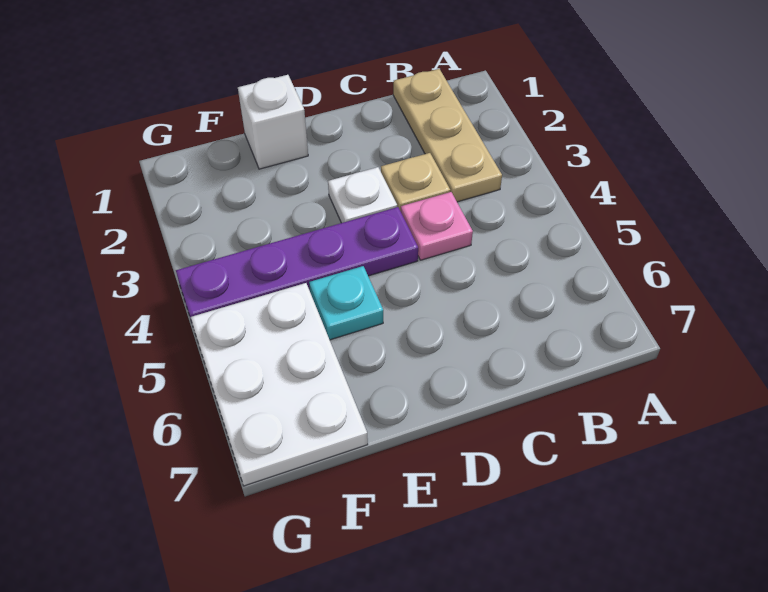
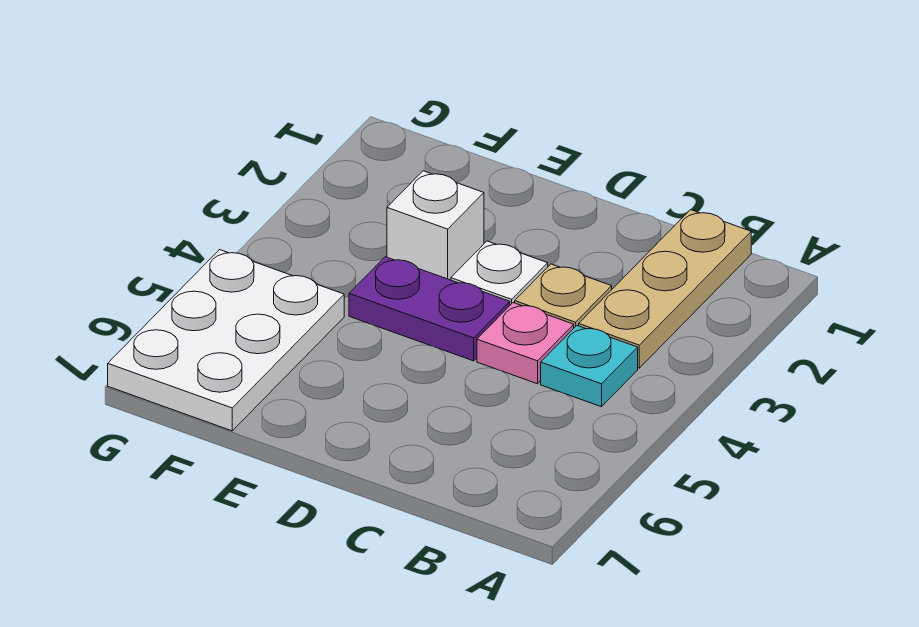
purple 1x4 plate [176,207,418,322] -> purple 1x2 plate [349,257,510,361]
white 1x1 brick [238,75,308,169] -> white 1x1 brick moved to [387,171,484,280]
cyan 1x1 plate [309,266,383,340] -> cyan 1x1 plate moved to [541,326,638,407]

